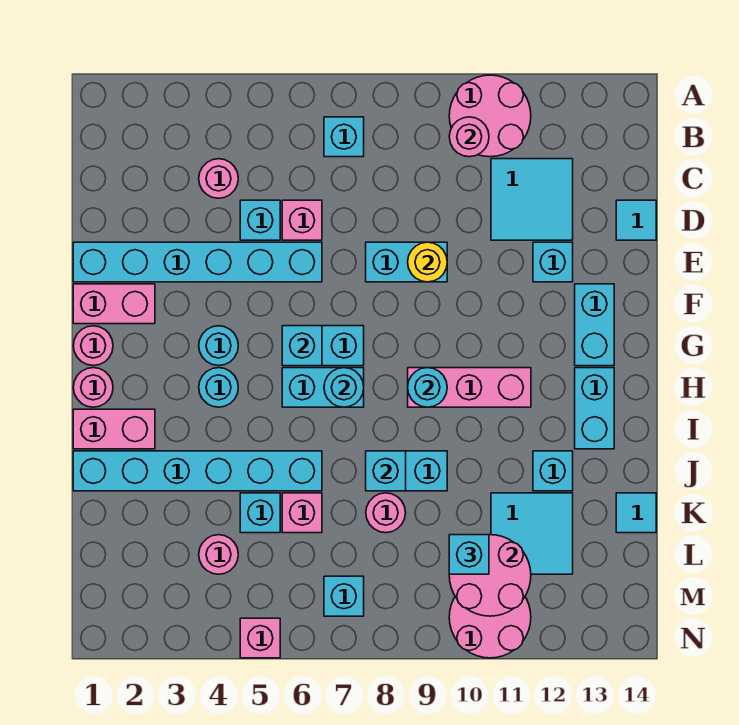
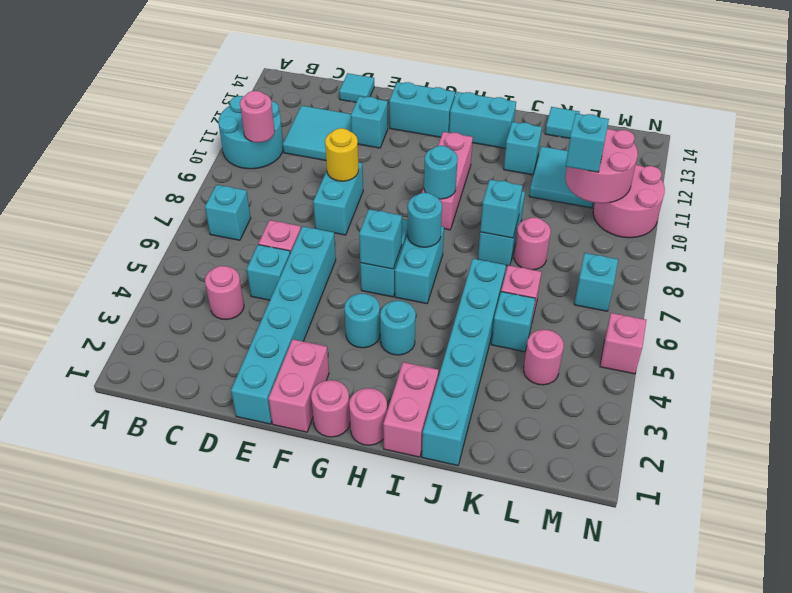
pink 2x2 round brick [449,75,531,157] -> cyan 2x2 round brick [218,96,283,169]

